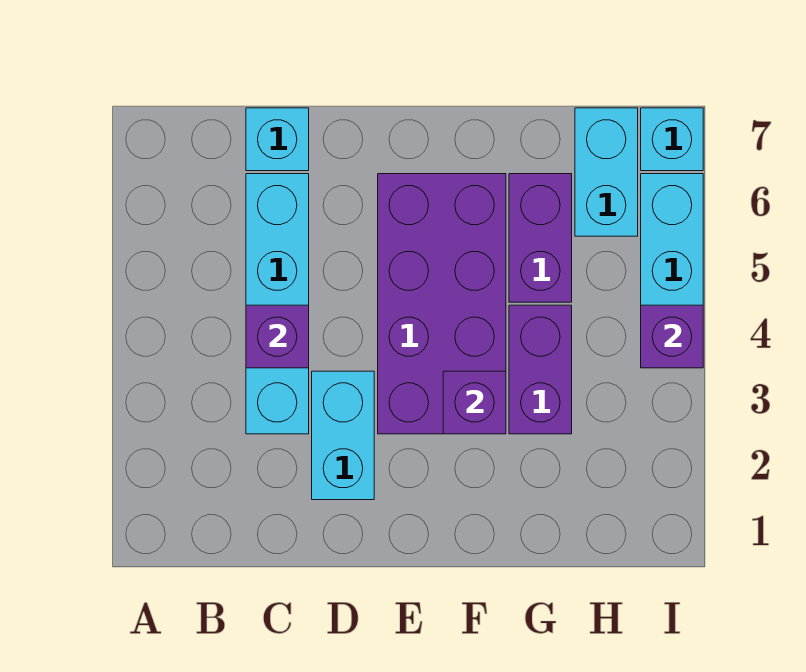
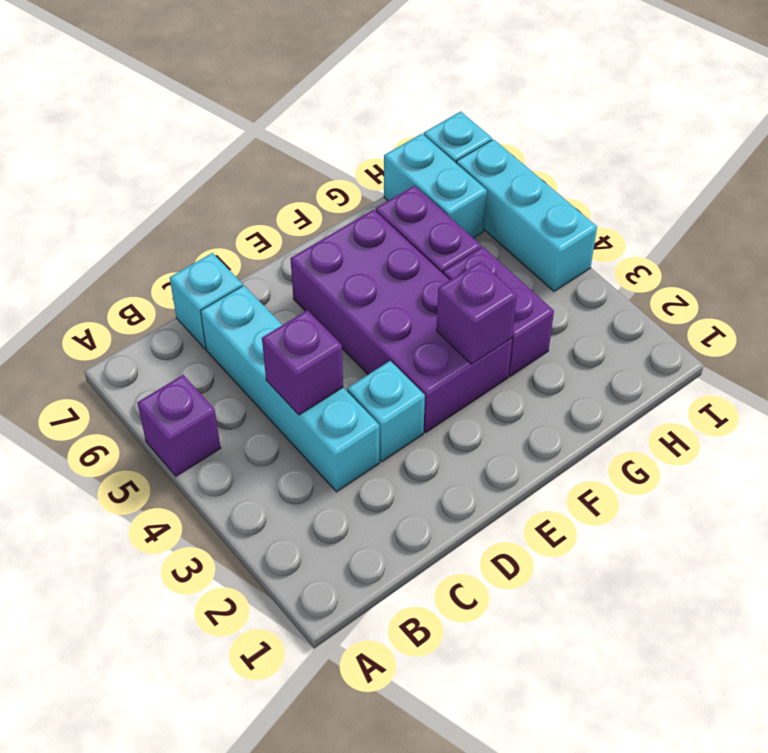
cyan 1x2 brick [312,371,374,500] -> cyan 1x1 brick [347,361,425,462]
purple 1x1 brick [641,305,703,368] -> purple 1x1 brick moved to [137,375,221,476]

